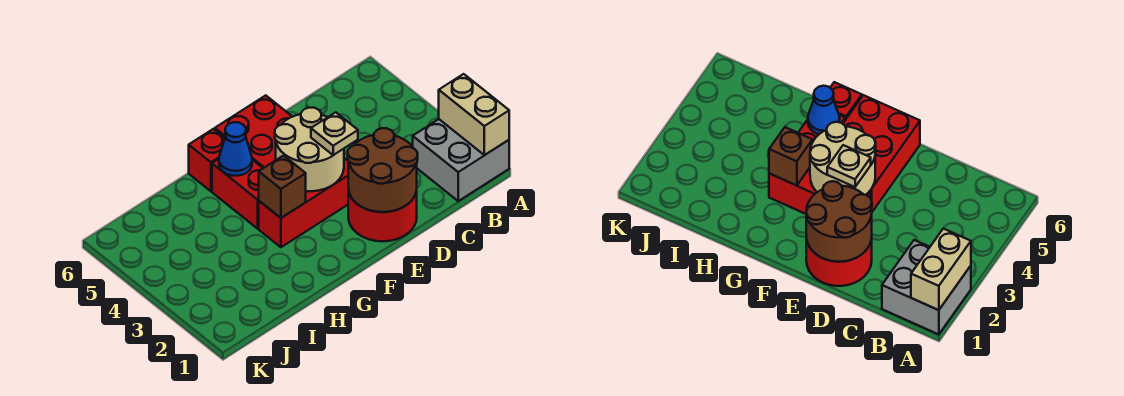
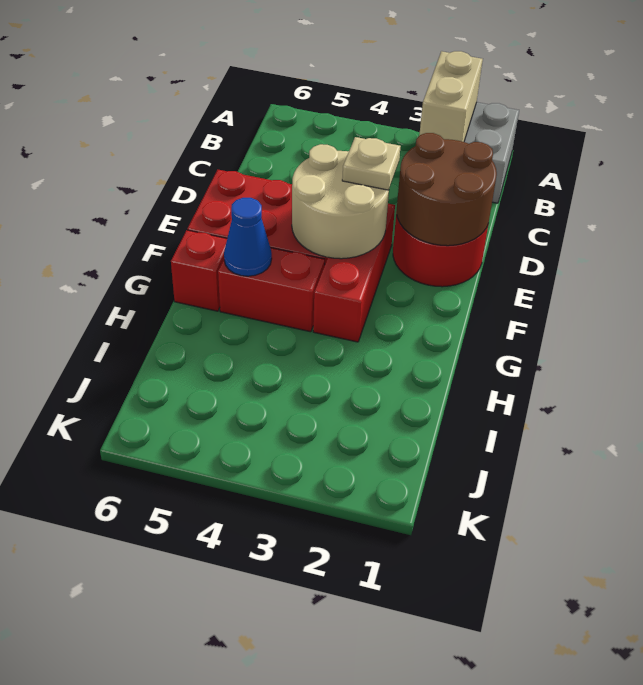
tan 1x2 brick [439,74,509,155] -> tan 1x2 brick turned to [419,51,483,142]
brown 1x1 brick [259,156,306,218] -> none

